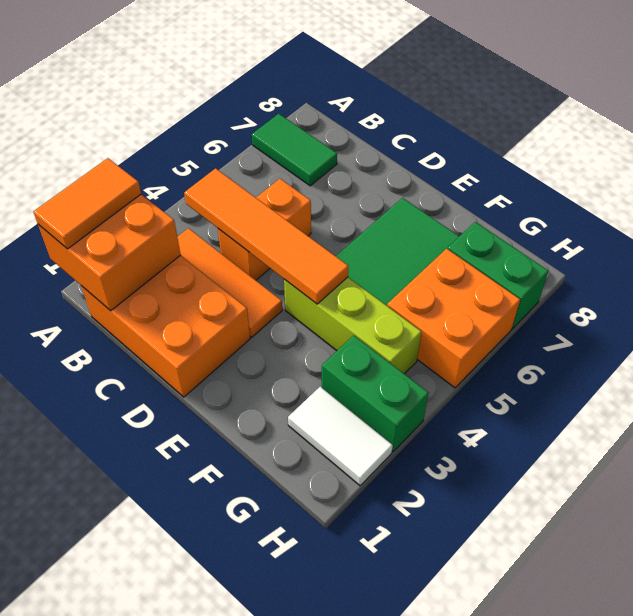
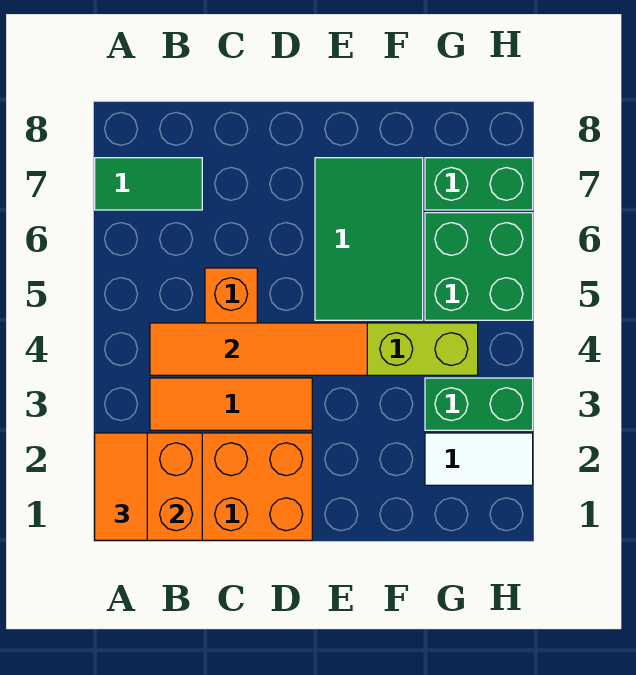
orange 2x2 brick [387,249,520,388] -> green 2x2 brick [425,213,533,320]

